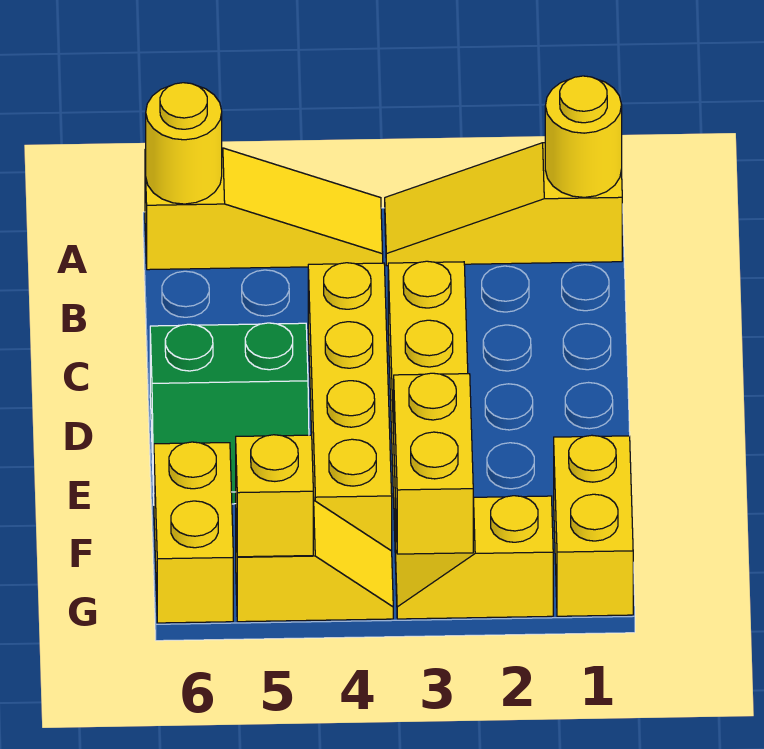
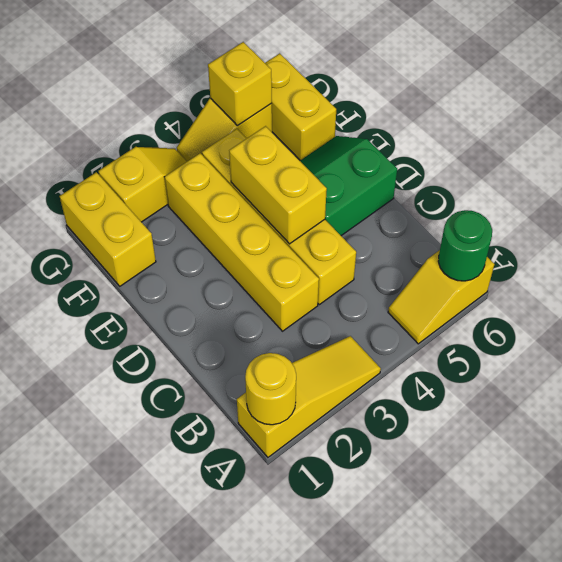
yellow 1x3 slope [145,148,383,270] -> yellow 1x2 slope [388,250,494,344]
yellow 1x1 round brick [146,83,222,204] -> green 1x1 round brick [438,210,492,281]
yellow 1x2 brick [394,373,474,554] -> yellow 1x2 brick moved to [229,126,327,244]

